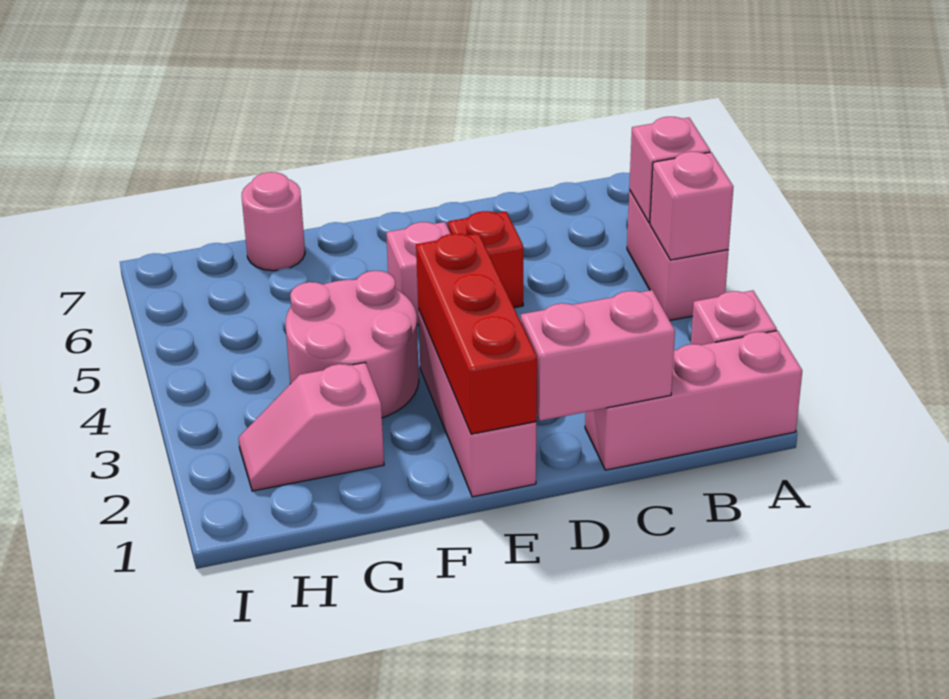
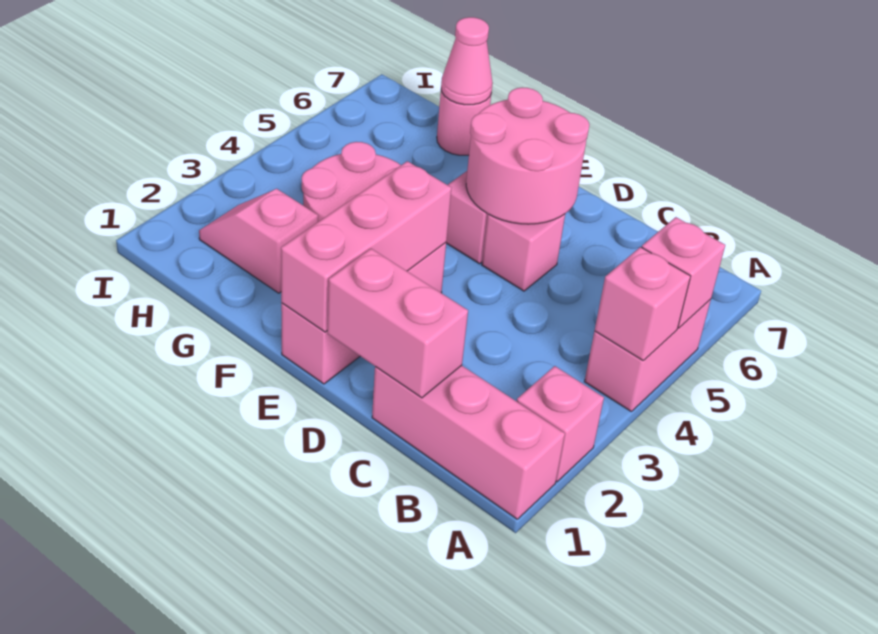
red 1x1 brick [448,211,523,308] -> pink 1x1 brick [482,214,565,291]
none -> pink 2x2 round brick [466,87,589,224]
red 1x3 brick [416,233,537,434] -> pink 1x3 brick [281,161,451,332]
none -> pink 1x1 cone [441,17,493,105]

